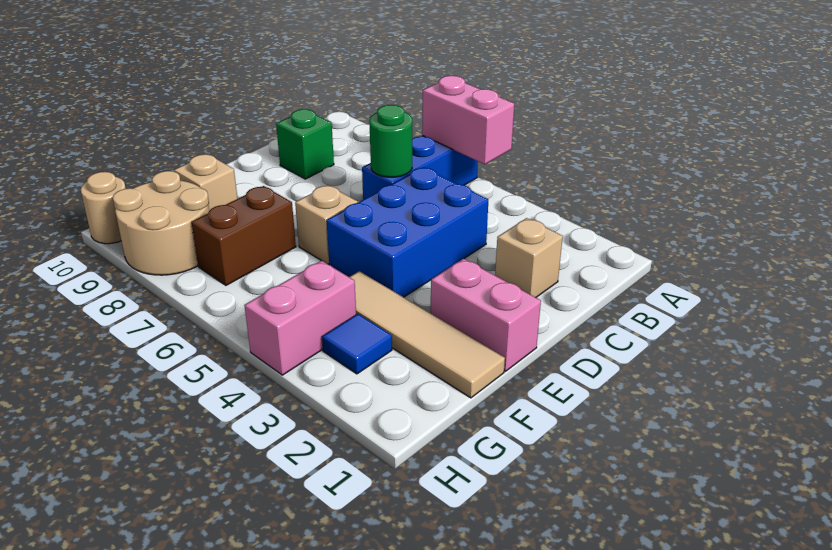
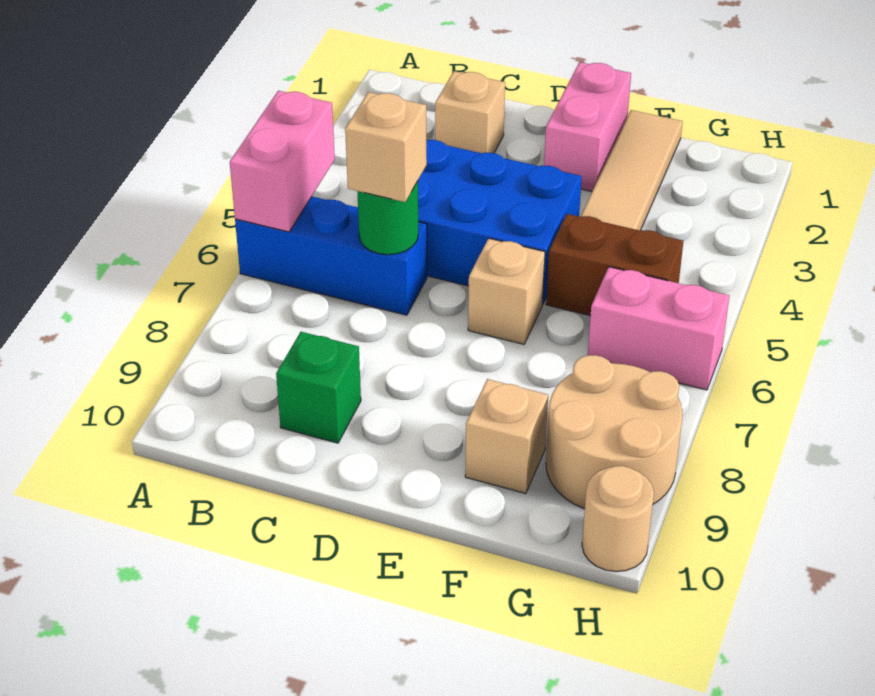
none -> tan 1x1 brick [345,92,427,202]
brown 1x2 brick [192,186,296,285] -> brown 1x2 brick moved to [546,214,683,316]
blue 1x1 tile [322,314,392,374] -> none
pink 1x2 brick [244,261,356,375] -> pink 1x2 brick moved to [588,267,729,390]

